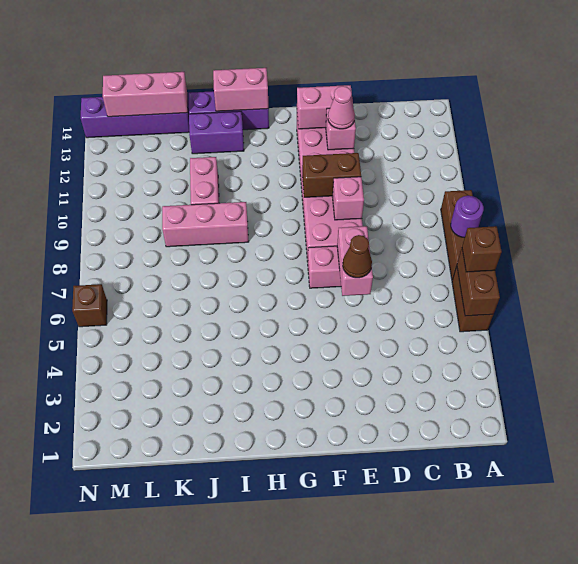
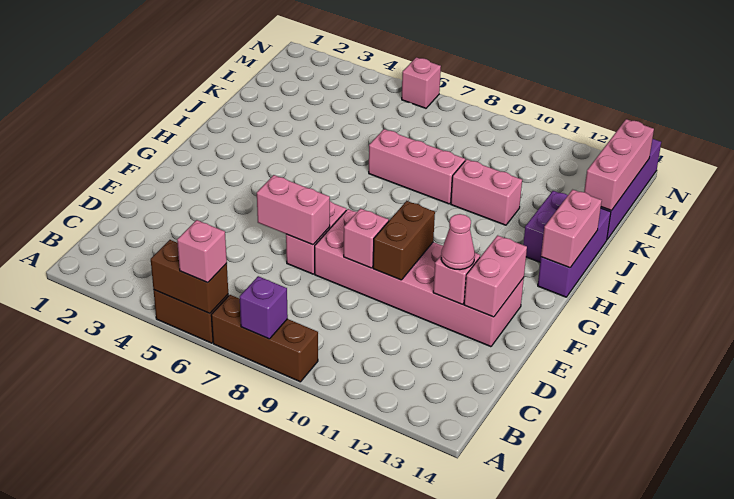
brown 1x1 brick [462,226,502,272] -> pink 1x1 brick [177,220,227,283]
purple 1x1 round brick [451,196,484,238] -> purple 1x1 brick [240,276,288,339]
brown 1x1 cone [343,235,372,278] -> none
pink 1x3 brick [162,202,249,247] -> pink 1x3 brick turned to [369,129,465,204]
brown 1x1 brick [72,284,107,327] -> pink 1x1 brick [402,57,441,108]

